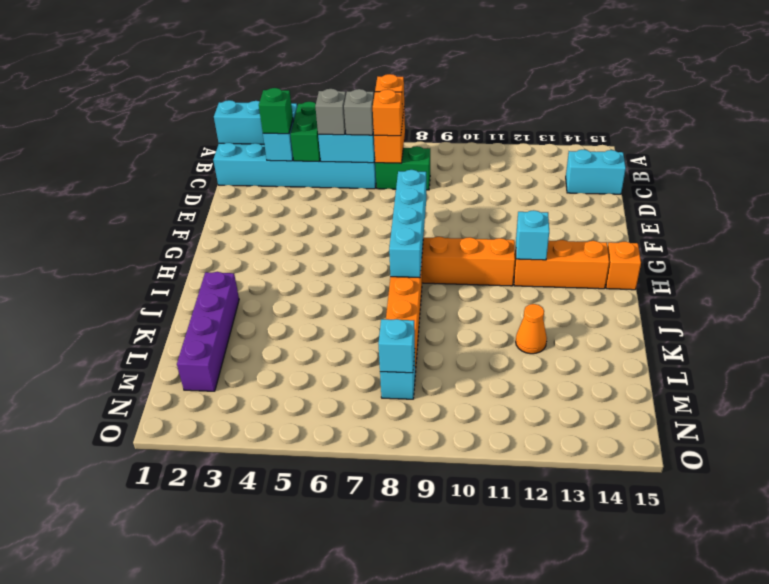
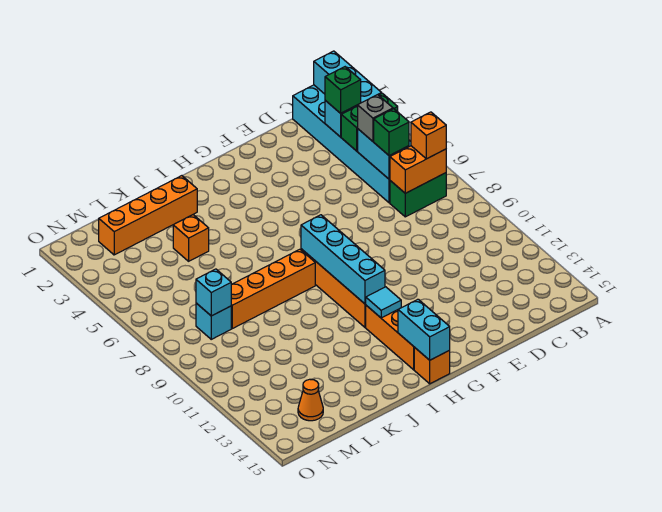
grey 1x1 brick [344,89,374,135] -> green 1x1 brick [374,109,409,156]
green 1x2 brick [375,146,430,190] -> green 1x2 brick turned to [390,173,446,217]
orange 1x1 brick [373,89,403,136] -> orange 1x1 brick moved to [173,215,209,261]
cyan 1x2 brick [566,150,626,194] -> cyan 1x2 brick moved to [398,299,450,360]
cyan 1x4 brick [389,170,426,278] -> cyan 1x4 brick turned to [301,215,385,304]
cyan 1x1 brick [516,210,549,260] -> cyan 1x1 tile [366,287,401,318]
purple 1x4 brick [177,272,239,391] -> orange 1x4 brick [99,176,197,255]
orange 1x1 cone [516,304,547,354] -> orange 1x1 cone moved to [298,379,323,421]

